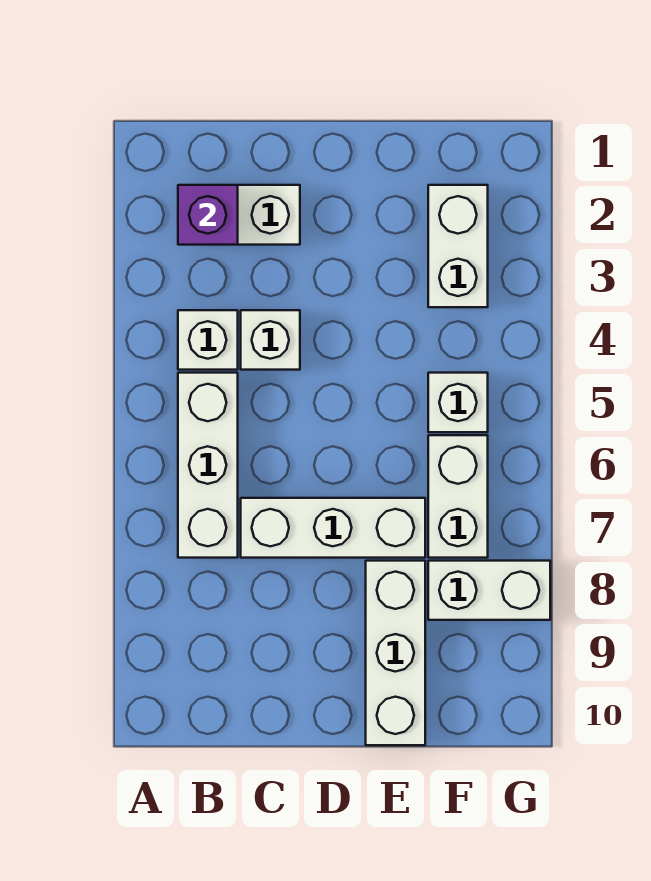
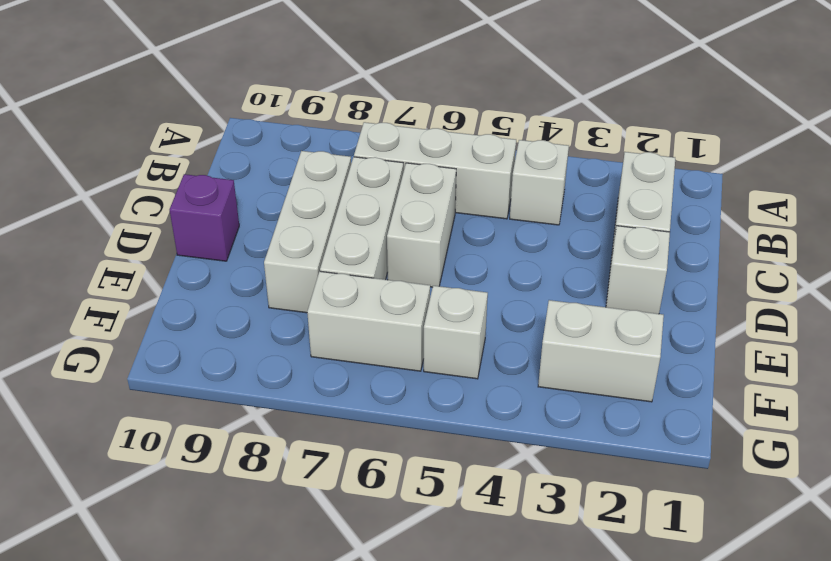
purple 1x1 brick [178,185,238,245] -> purple 1x1 brick moved to [170,174,239,261]
white 1x1 brick [241,310,300,370] -> white 1x1 brick moved to [606,226,670,314]
white 1x3 brick [366,561,425,745] -> white 1x3 brick turned to [264,151,351,313]
white 1x2 brick [428,561,550,620] -> white 1x2 brick moved to [387,163,456,287]

